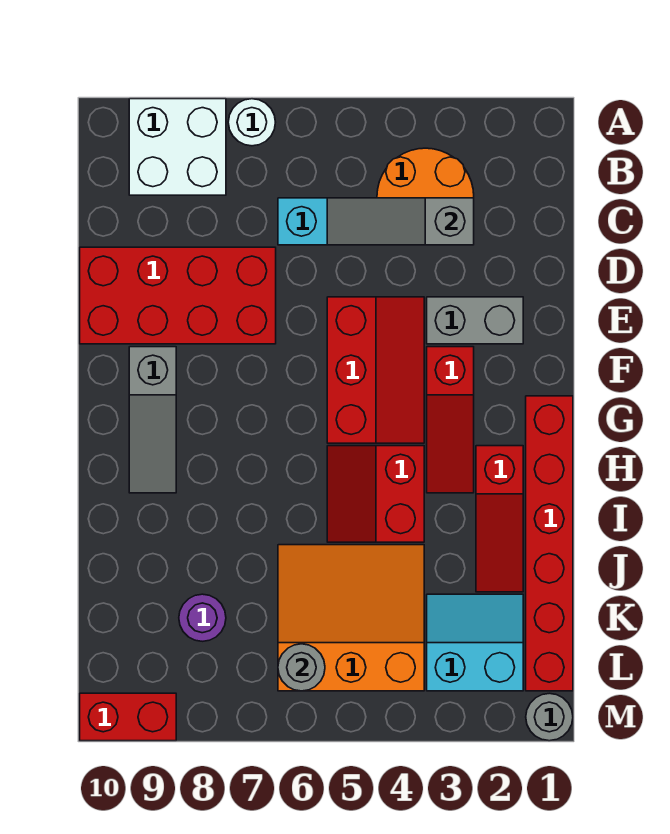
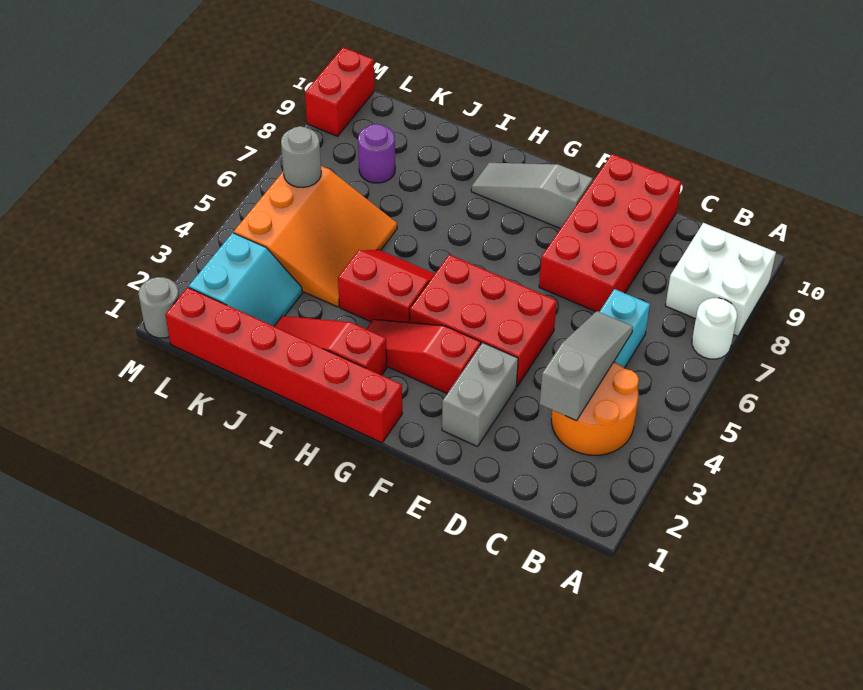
red 2x3 slope [327,297,424,443] -> red 2x3 brick [410,255,557,386]

